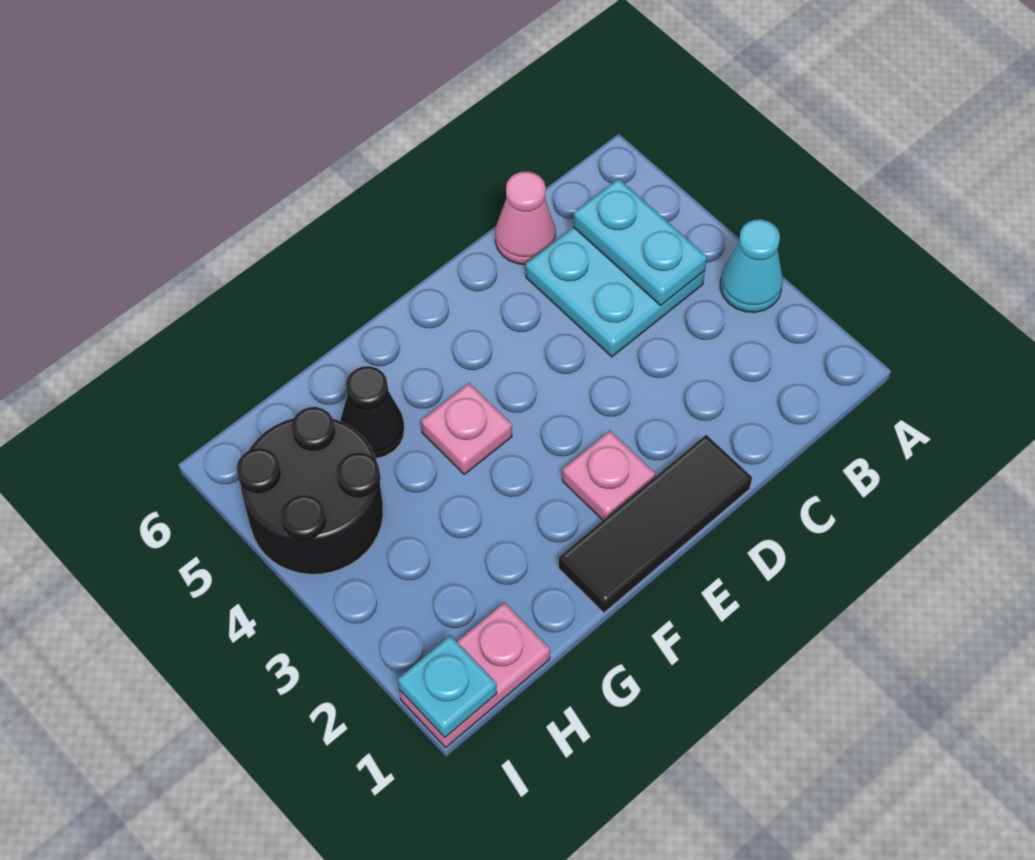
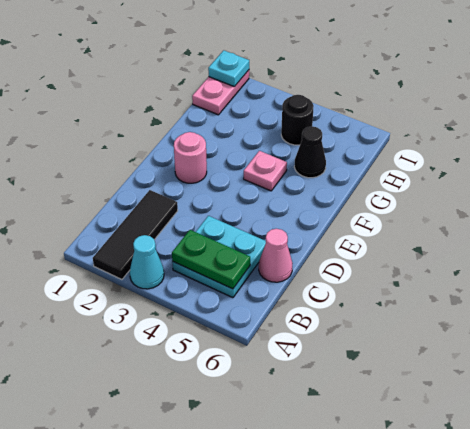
cyan 1x2 plate [573,179,707,305] -> green 1x2 plate [172,230,250,289]
black 1x3 tile [559,435,752,613] -> black 1x3 tile moved to [93,190,178,279]
pink 1x1 plate [562,431,655,520] -> pink 1x1 round brick [174,132,207,183]
black 2x2 round brick [236,407,383,574] -> black 1x1 round brick [281,95,314,145]

